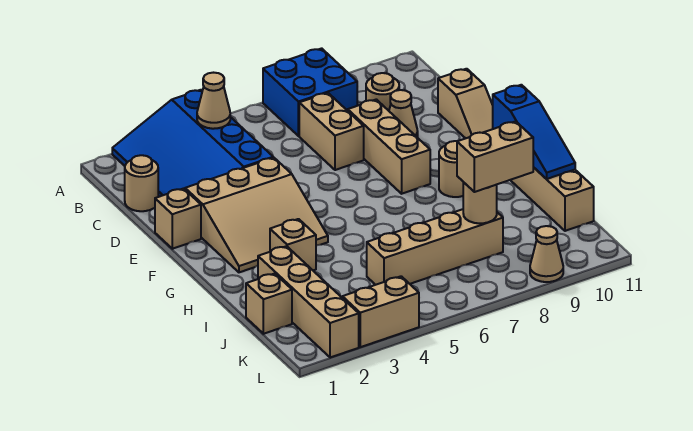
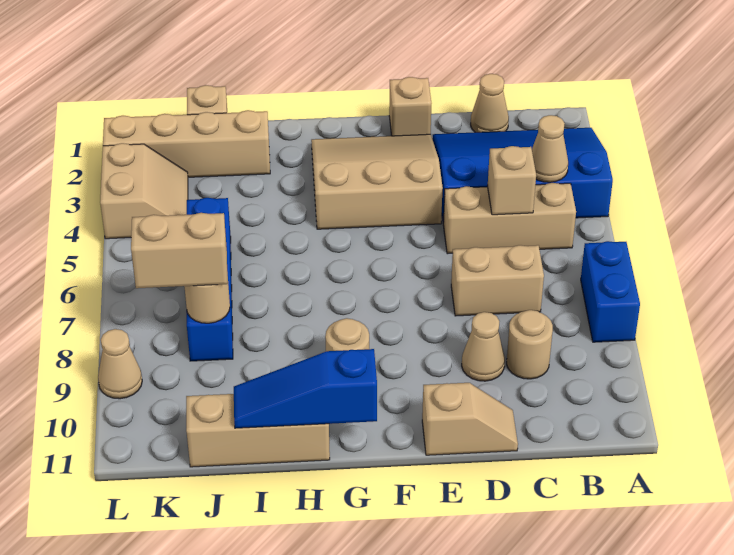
blue 2x2 brick [263,48,357,136] -> blue 1x2 brick [581,241,640,342]
tan 1x1 round brick [125,155,158,211] -> tan 1x1 cone [471,74,509,132]
tan 1x3 brick [348,99,430,194] -> tan 1x3 brick moved to [443,183,576,254]
tan 1x2 slope [438,69,493,138] -> tan 1x2 slope turned to [422,383,518,455]
tan 3x3 slope [185,158,328,272] -> tan 3x3 slope turned to [311,134,443,229]
tan 1x1 brick [270,219,316,270] -> tan 1x1 brick moved to [488,146,536,215]
tan 1x4 brick [367,209,503,285] -> blue 1x4 brick [187,198,233,361]
tan 1x2 brick [457,121,533,192] -> tan 1x2 brick turned to [131,213,228,288]

